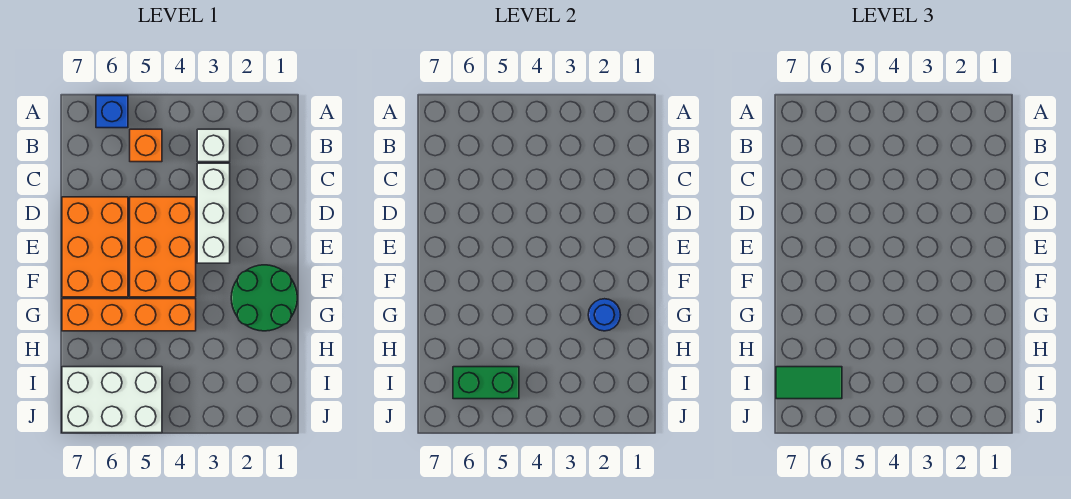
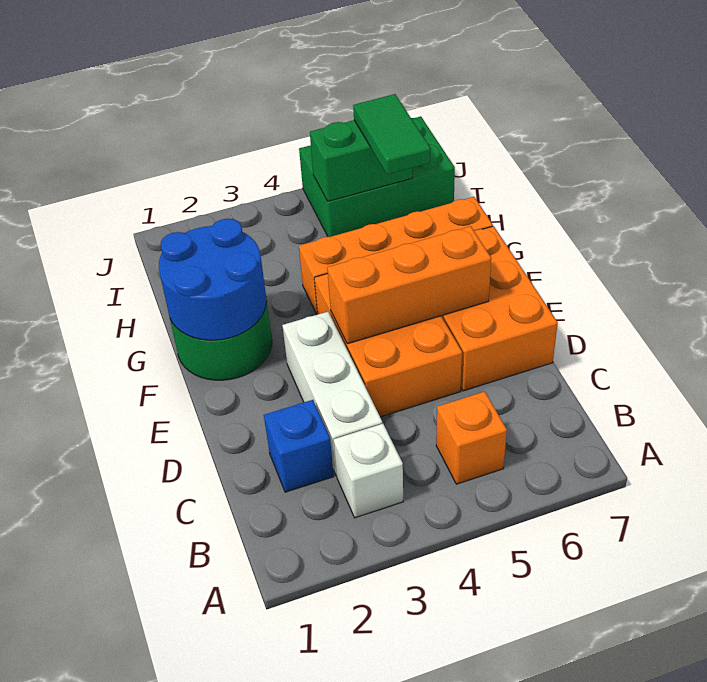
blue 1x1 brick [96,96,128,128] -> blue 1x1 brick moved to [264,400,334,492]
none -> orange 1x3 brick [327,226,491,344]
blue 1x1 round brick [588,299,620,331] -> blue 2x2 round brick [159,219,267,340]
white 2x3 brick [62,367,162,433] -> green 2x3 brick [299,116,455,237]
green 1x2 tile [776,367,842,399] -> green 1x2 tile turned to [353,94,431,174]

